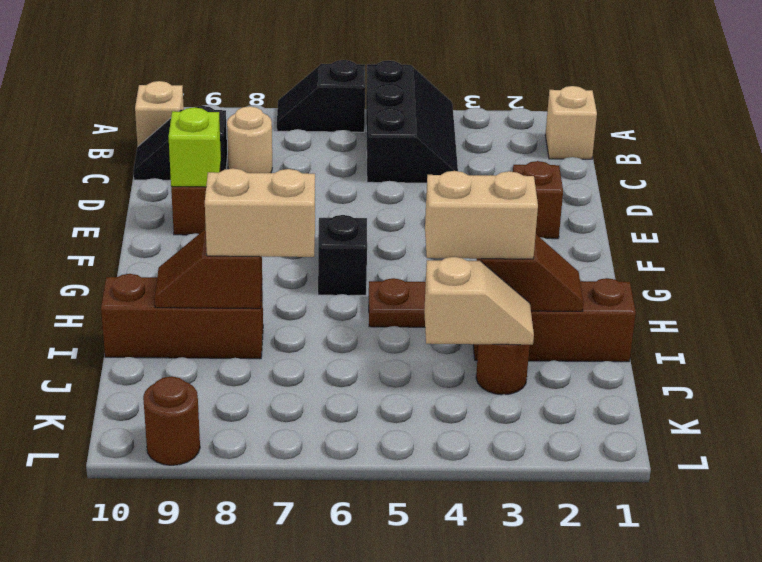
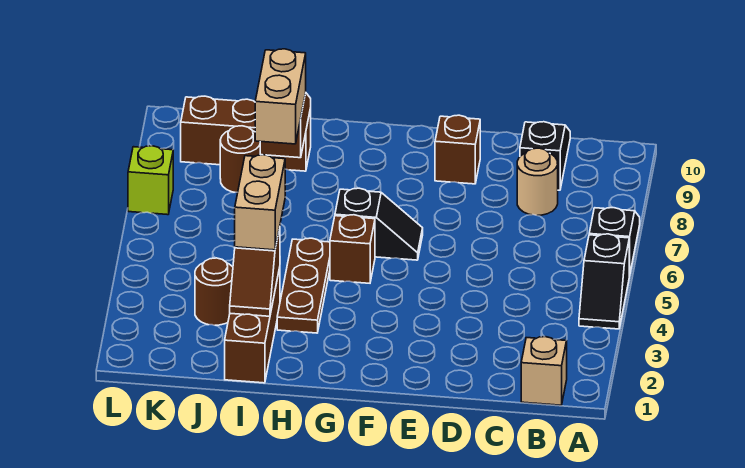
black 2x3 slope [366,60,458,183] -> black 1x2 slope [579,234,629,329]
tan 1x1 brick [135,81,184,146] -> none
brown 1x1 brick [513,161,563,239] -> brown 1x1 brick moved to [330,215,375,283]
lime 1x1 brick [169,107,221,187] -> lime 1x1 brick moved to [128,146,173,215]
brown 1x3 brick [101,274,263,359] -> brown 1x3 brick turned to [181,96,311,171]
tan 1x2 slope [424,257,534,345] -> none
brown 1x1 round brick [143,376,200,465] -> brown 1x1 round brick moved to [220,126,261,192]

